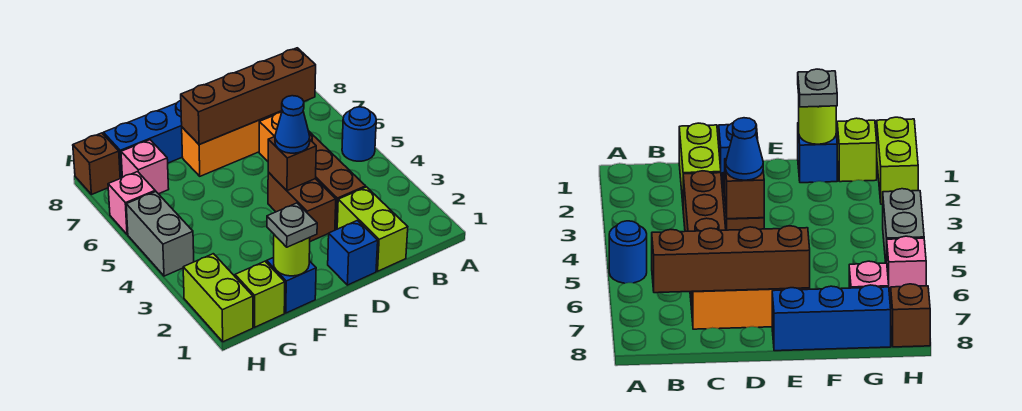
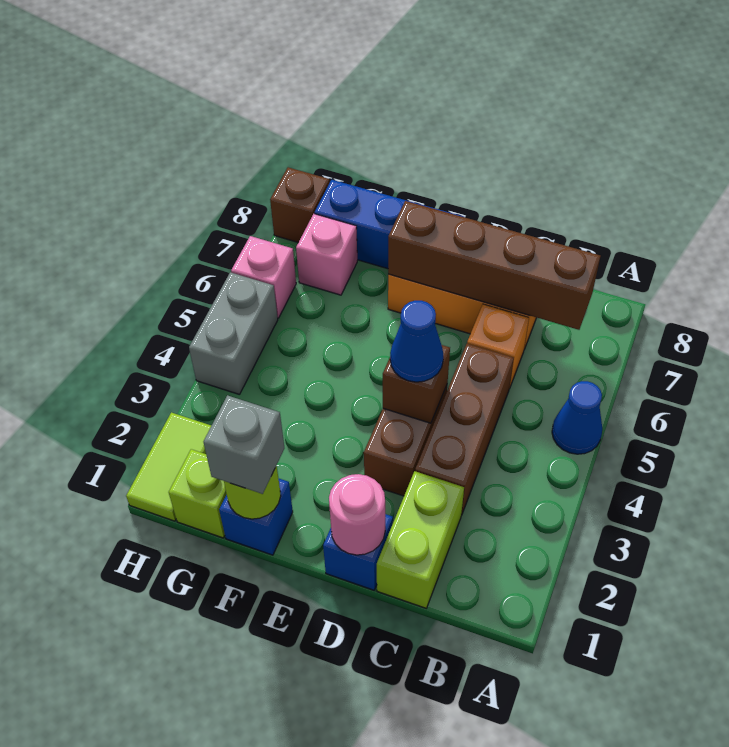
blue 1x1 round brick [342,107,376,161] -> blue 1x1 cone [552,381,602,454]
none -> pink 1x1 round brick [329,474,385,555]
grey 1x1 plate [267,203,317,247] -> grey 1x1 brick [204,395,284,494]
lime 1x2 brick [183,254,253,342] -> lime 1x2 tile [126,412,211,521]

